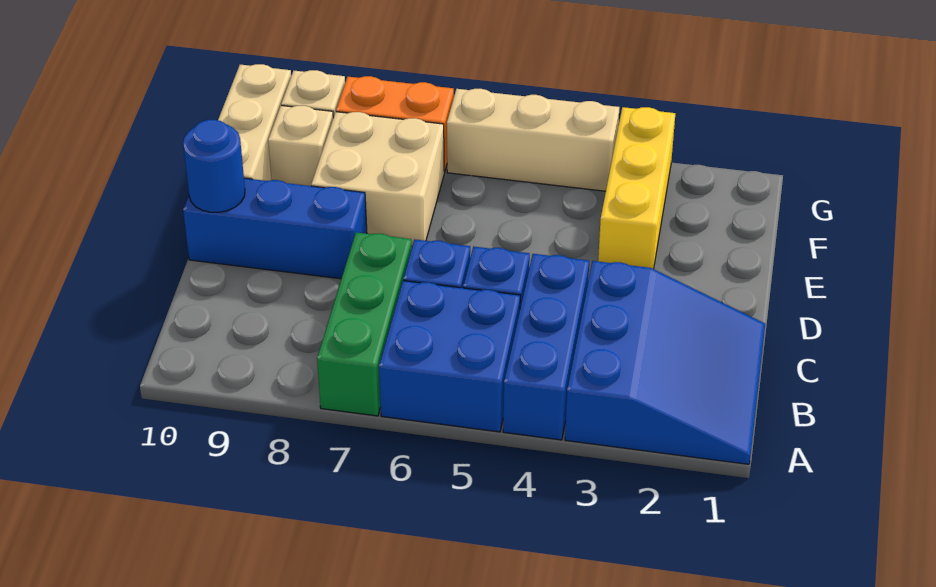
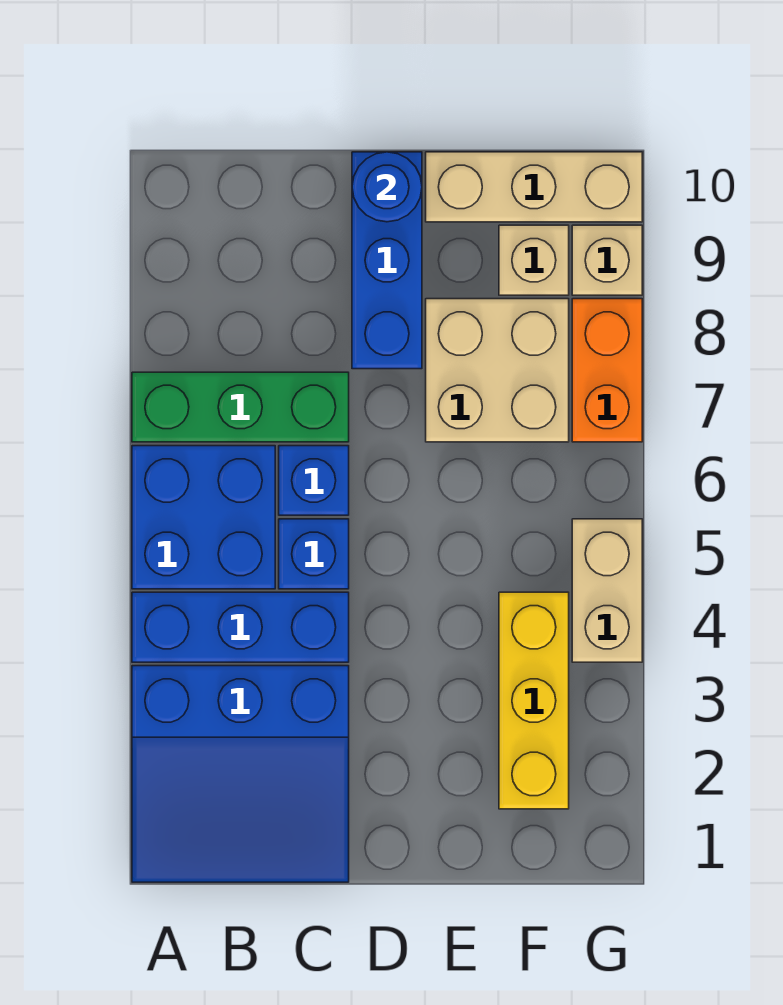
yellow 1x3 brick [598,107,675,269] -> yellow 1x3 brick turned to [499,592,569,809]
tan 1x3 brick [447,89,619,191] -> tan 1x2 brick [572,519,642,662]

